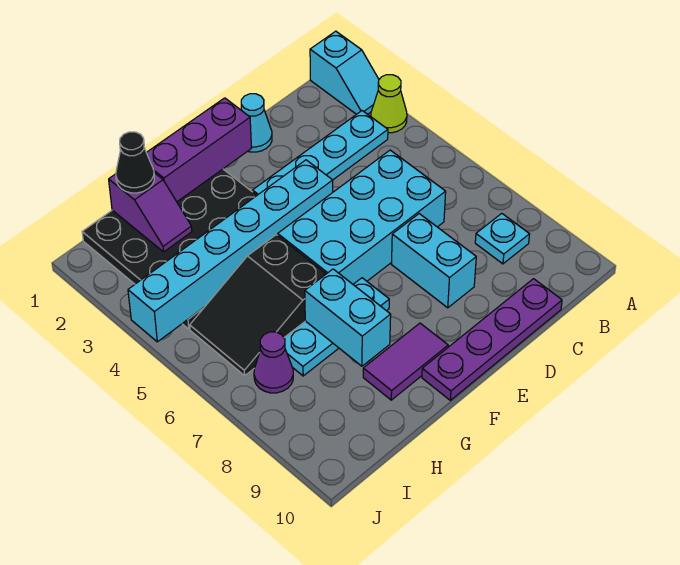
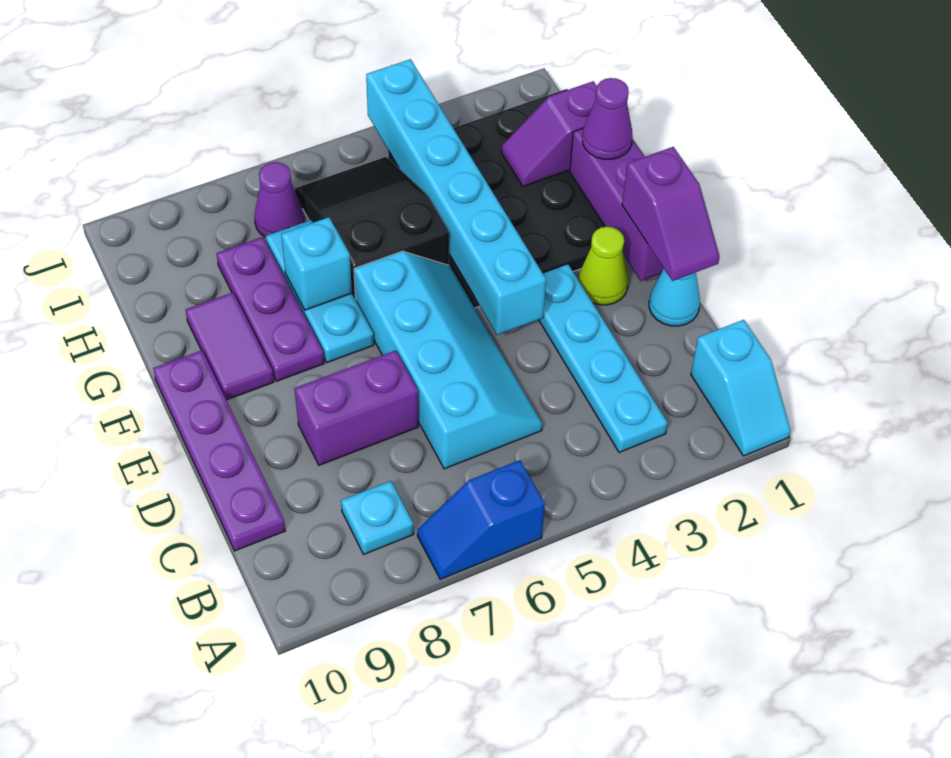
cyan 1x2 slope [310,31,379,114] -> cyan 1x2 slope turned to [691,320,791,456]
lime 1x1 cone [371,75,407,133] -> lime 1x1 cone moved to [578,227,628,305]
none -> blue 1x2 slope [417,460,545,579]
cyan 2x4 brick [278,150,446,284] -> cyan 2x4 slope [354,251,543,469]
none -> purple 1x2 slope [622,147,720,281]
cyan 1x2 brick [391,214,476,308] -> purple 1x2 brick [295,350,418,465]
none -> purple 1x3 plate [216,237,324,381]
none -> purple 1x1 cone [582,78,633,159]
cyan 1x2 brick [305,269,391,366] -> cyan 1x1 brick [281,217,352,310]
black 1x1 cone [116,132,154,193] -> none

